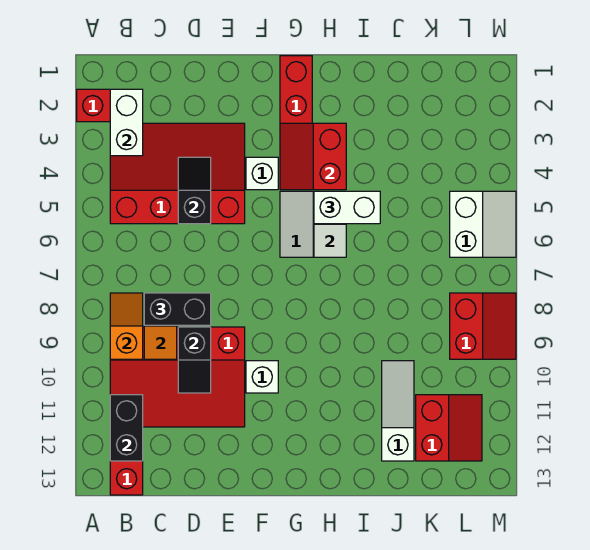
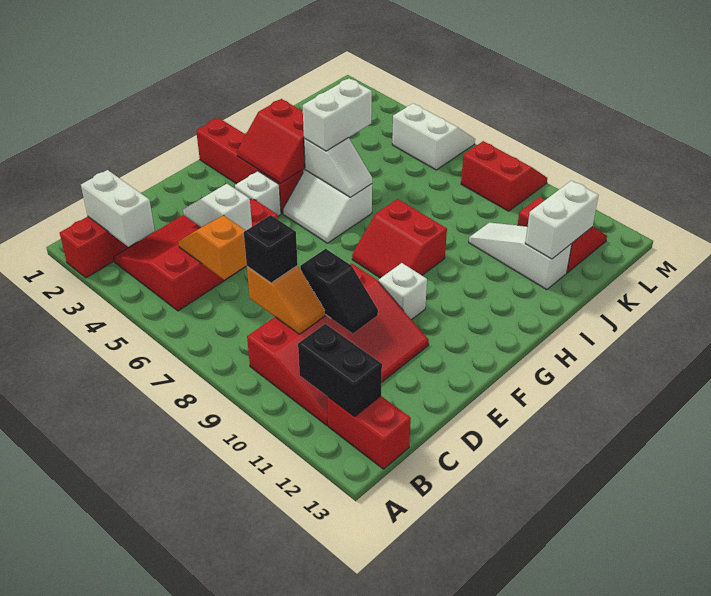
orange 1x2 slope [110,293,143,359] -> orange 1x2 slope moved to [179,215,247,280]
black 1x2 brick [144,293,211,325] -> black 1x1 brick [244,215,298,283]
black 1x2 slope [178,157,211,224] -> white 1x2 slope [183,184,252,230]
none -> red 2x2 slope [352,199,447,278]
none -> white 1x2 brick [525,181,599,259]

